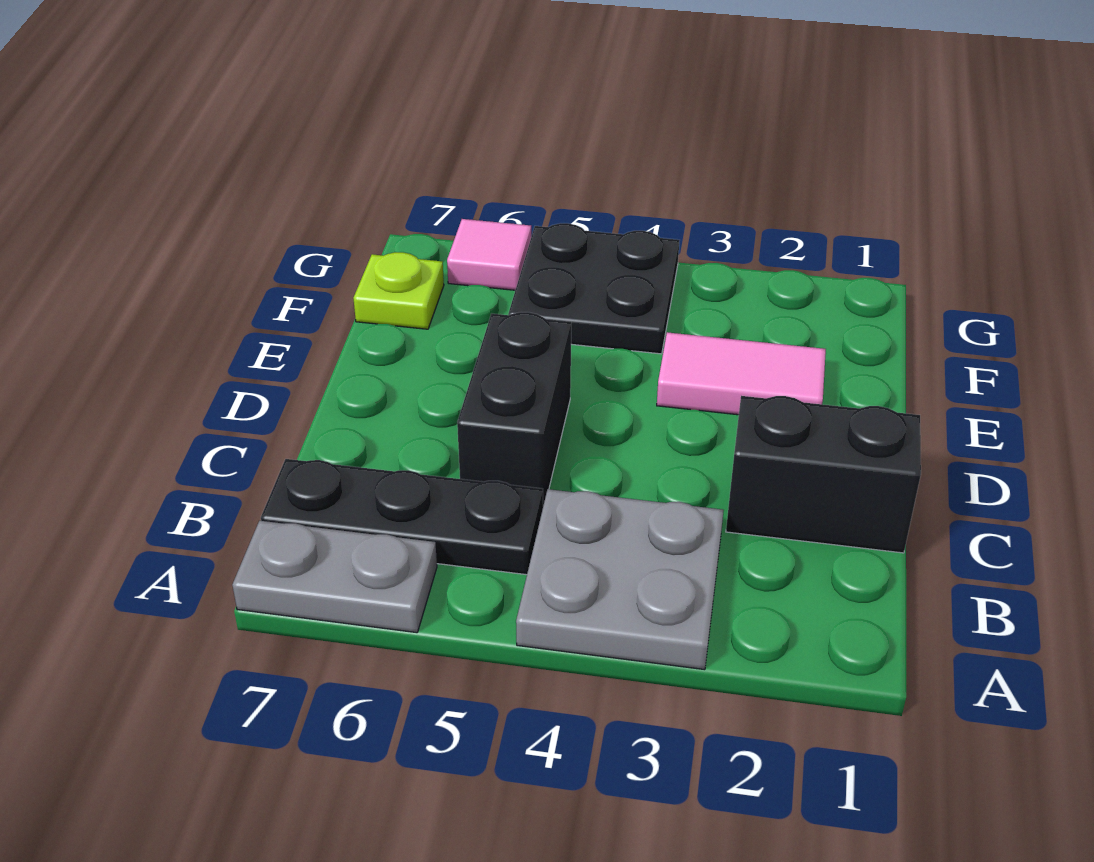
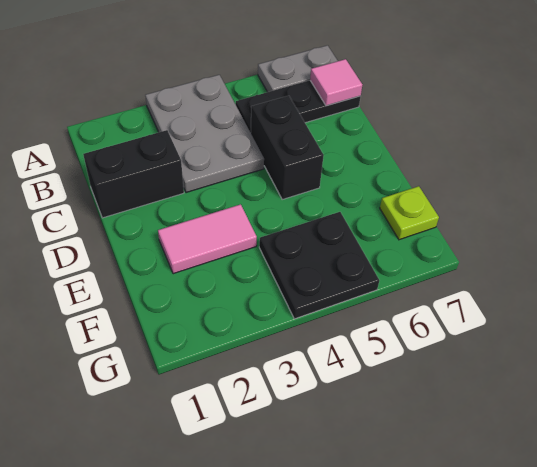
grey 2x2 plate [516,489,724,670] -> grey 2x3 plate [145,75,264,193]
pink 1x1 tile [447,219,531,290] -> pink 1x1 tile moved to [310,59,362,106]

